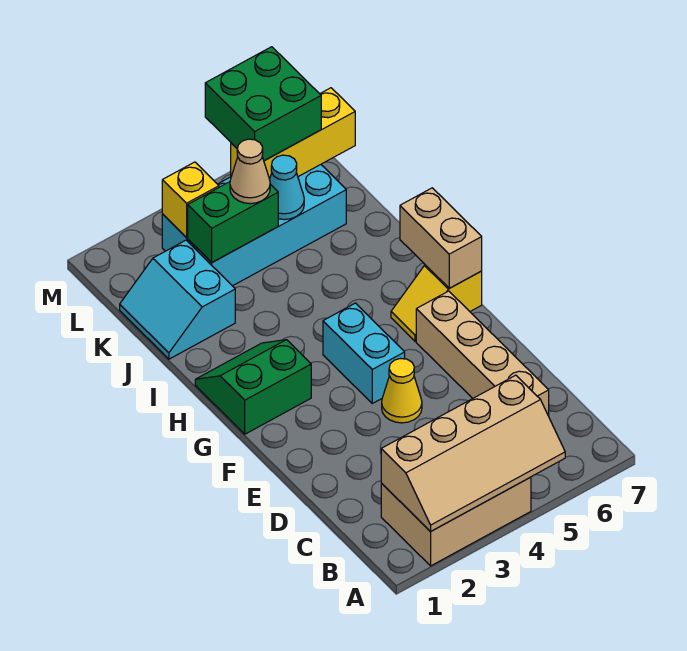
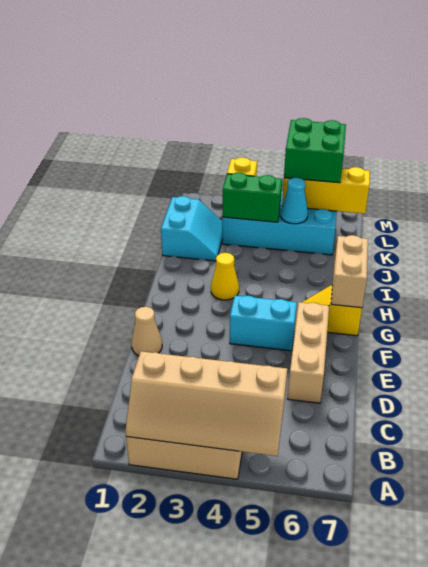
tan 1x4 brick [416,291,549,416] -> tan 1x3 brick [288,302,329,403]
yellow 1x1 cone [382,359,422,423] -> yellow 1x1 cone moved to [211,253,239,300]
cyan 1x2 brick [323,303,405,403] -> cyan 1x2 brick turned to [230,296,297,351]
green 2x2 slope [195,340,311,434] -> none
cyan 2x2 slope [120,240,235,359] -> cyan 2x2 slope turned to [161,196,222,261]
tan 1x1 cone [230,139,270,204] -> tan 1x1 cone moved to [131,307,162,356]

